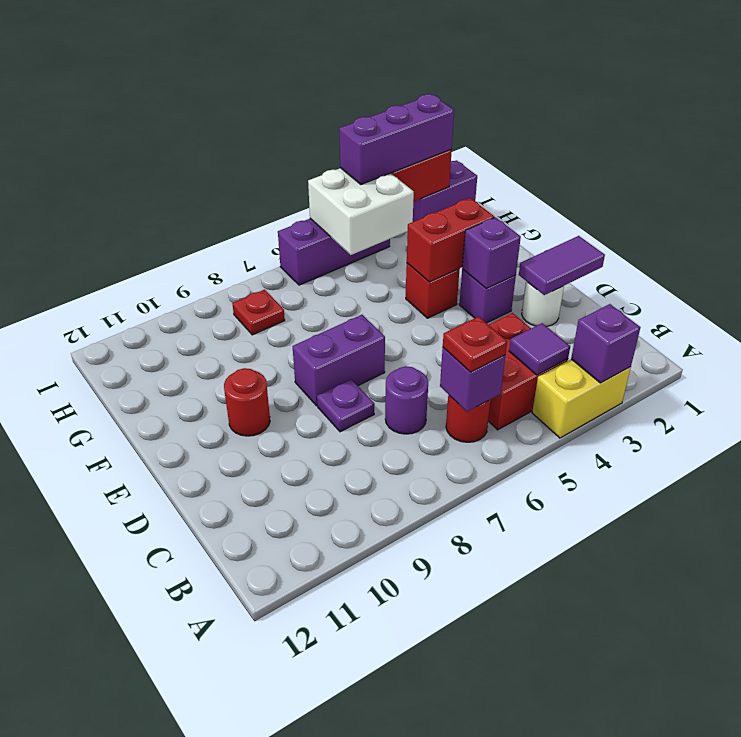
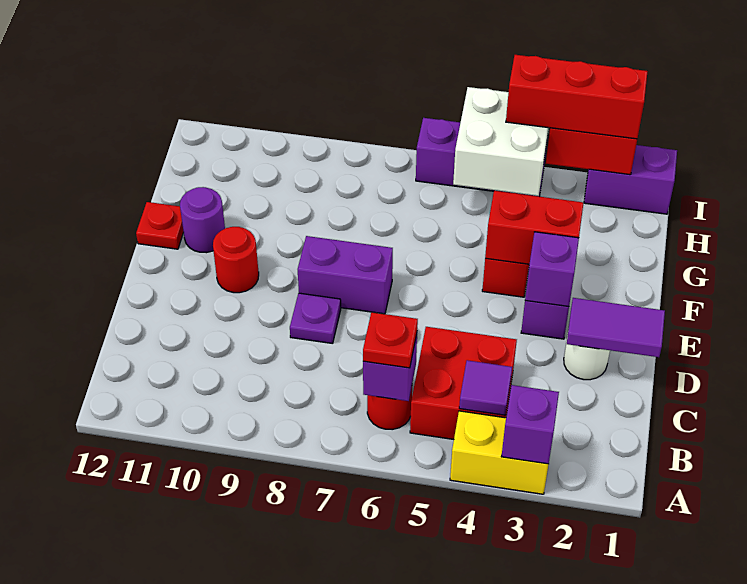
purple 1x1 round brick [385,366,428,434] -> purple 1x1 round brick moved to [180,187,225,253]
red 1x1 plate [232,290,285,335] -> red 1x1 plate moved to [136,202,184,249]
purple 1x3 brick [339,94,454,184] -> red 1x3 brick [506,55,648,139]

